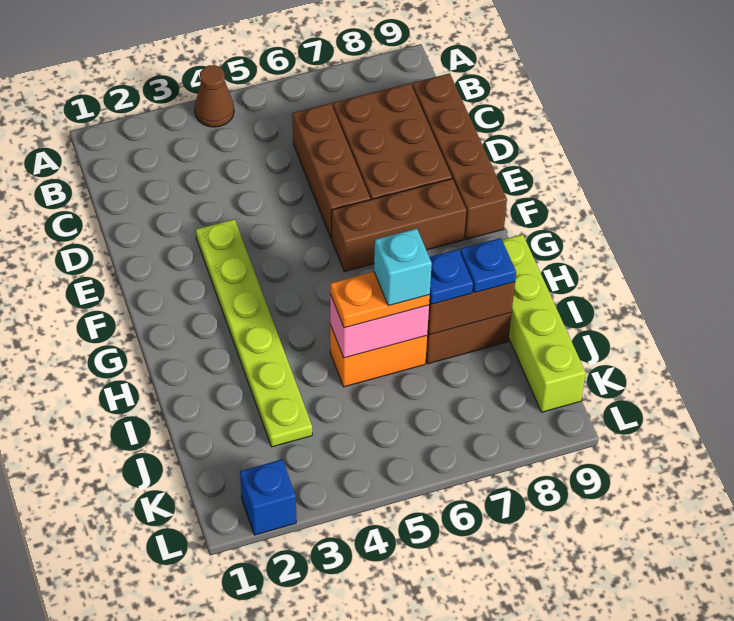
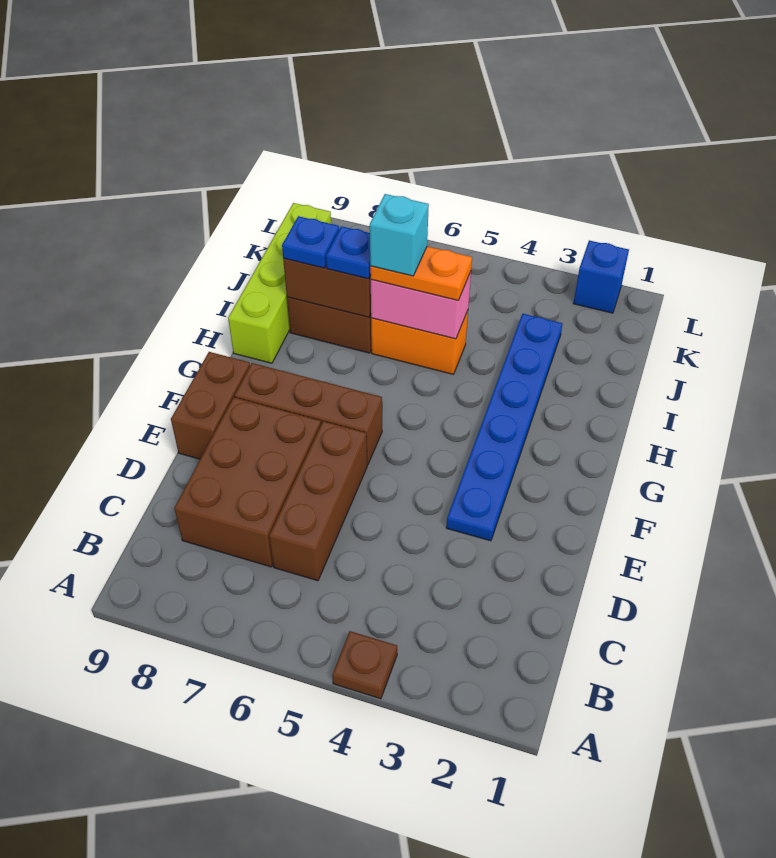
brown 1x1 cone [195,65,234,127] -> brown 1x1 plate [332,631,397,699]
brown 1x4 brick [412,73,507,239] -> brown 1x2 brick [171,352,250,459]
lime 1x6 plate [196,219,312,447] -> blue 1x6 plate [446,314,563,541]

